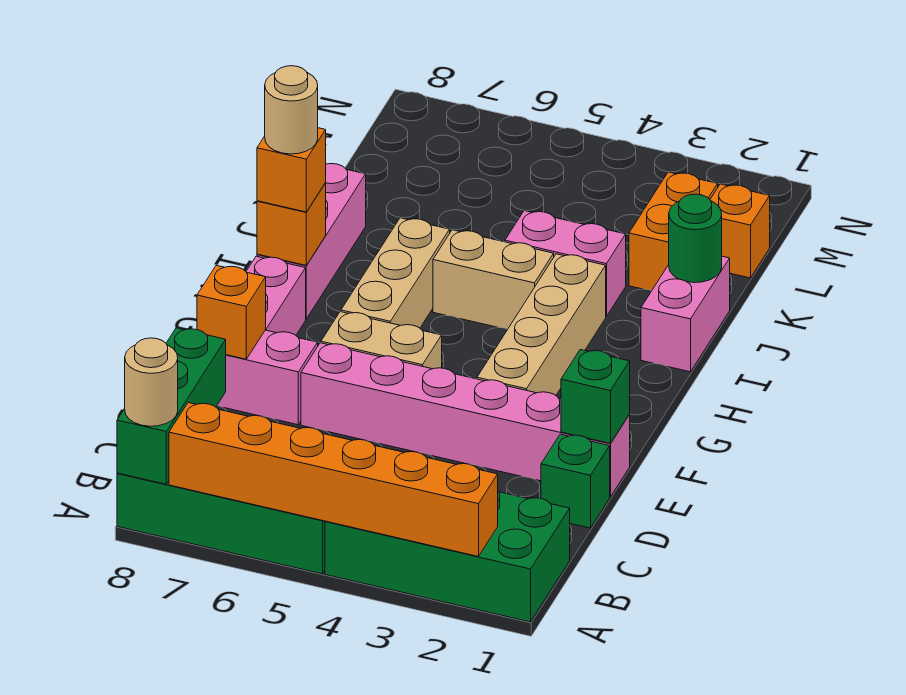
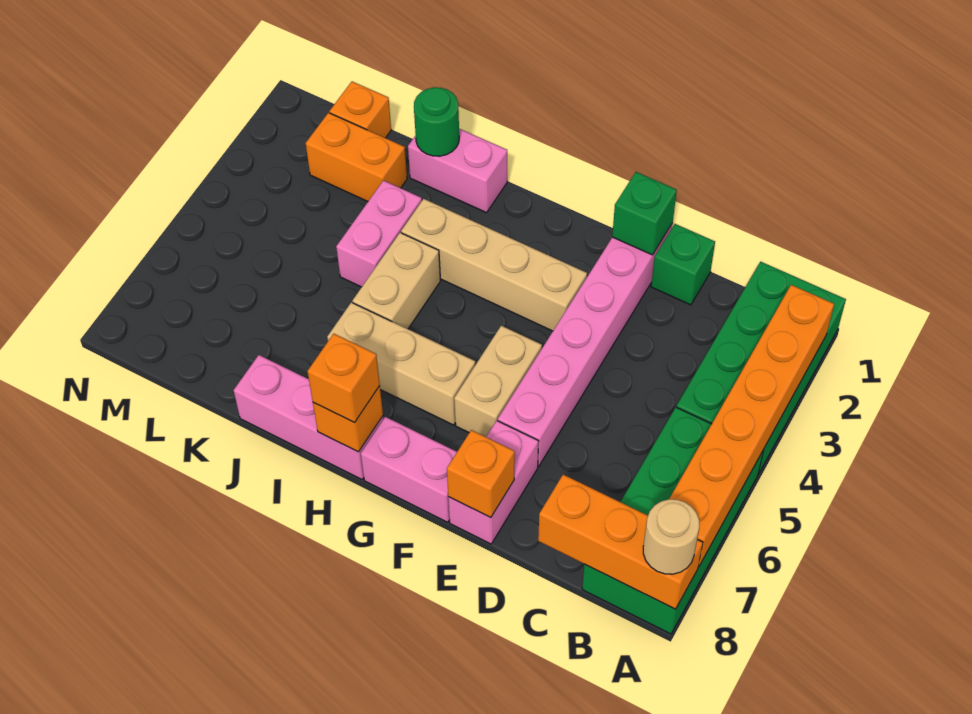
green 1x3 brick [117,328,226,484] -> orange 1x3 brick [538,475,703,609]
tan 1x1 round brick [265,66,318,154] -> none

